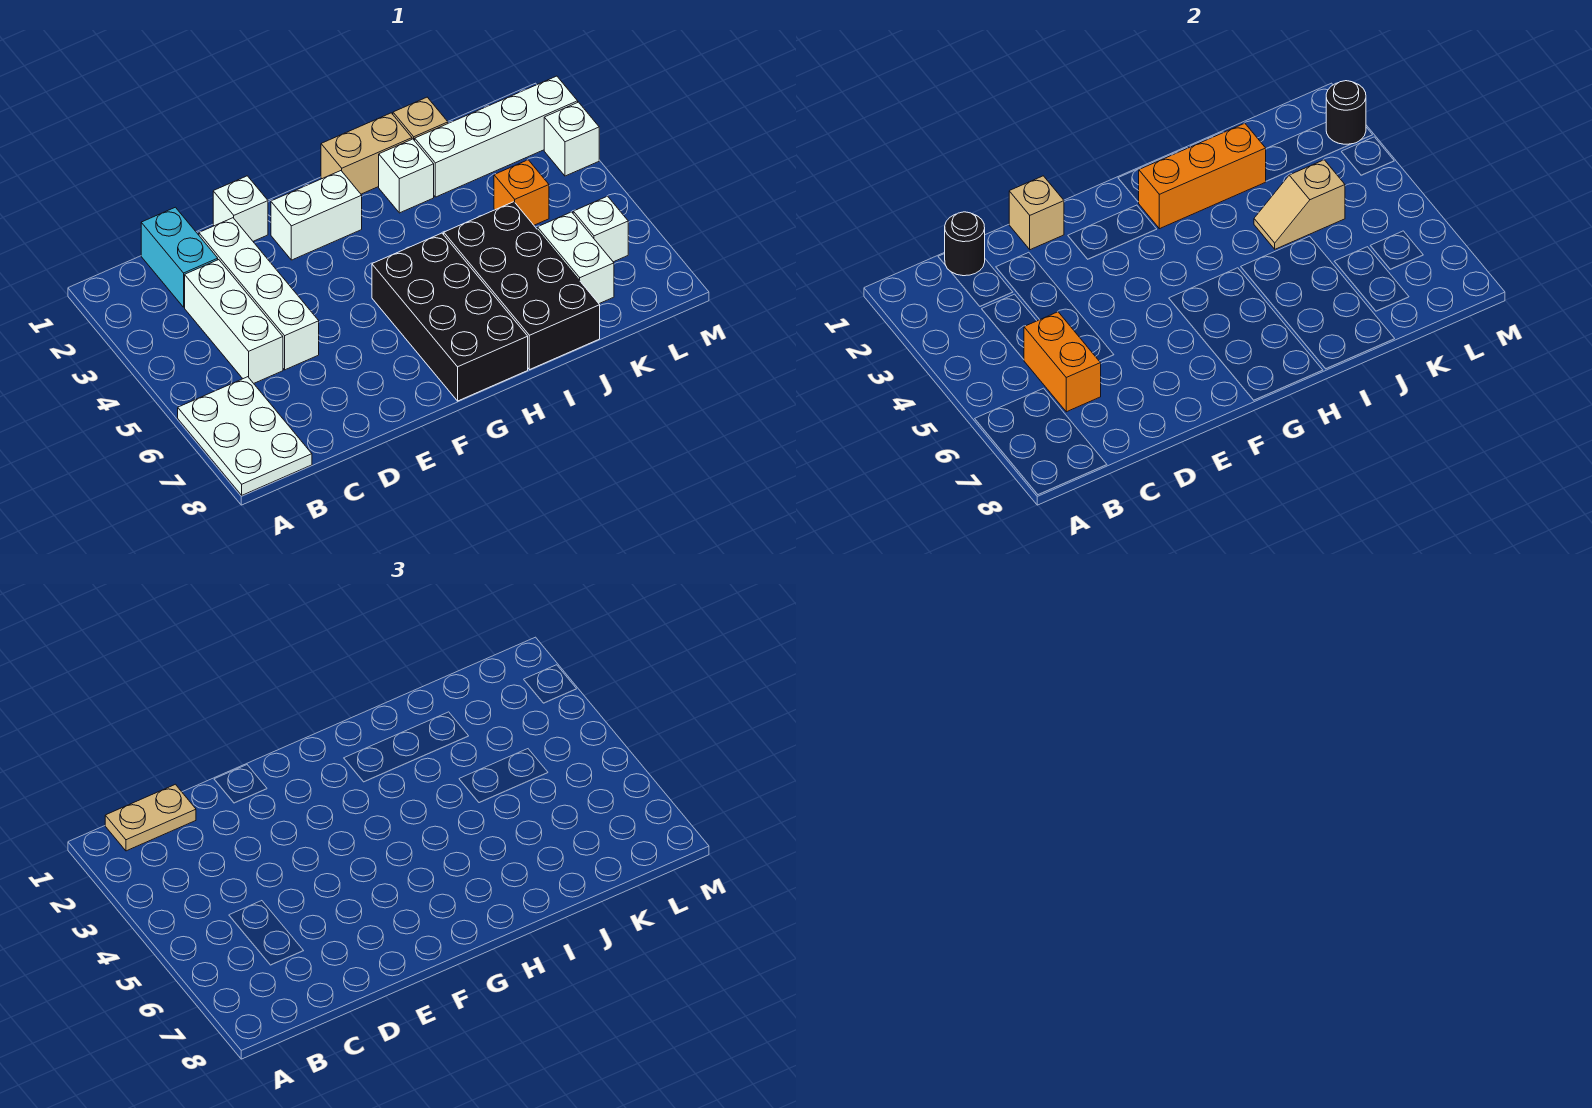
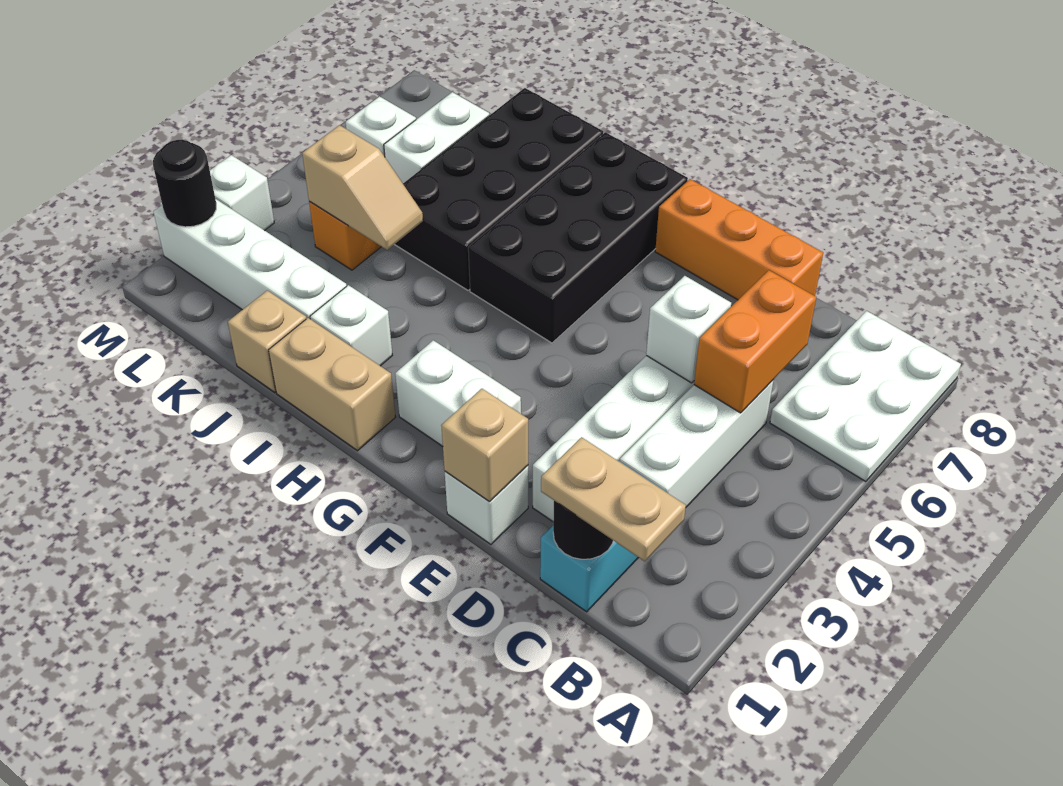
none -> white 1x1 brick [646,276,731,383]
orange 1x3 brick [1139,123,1266,229] -> orange 1x3 brick moved to [655,179,823,300]

